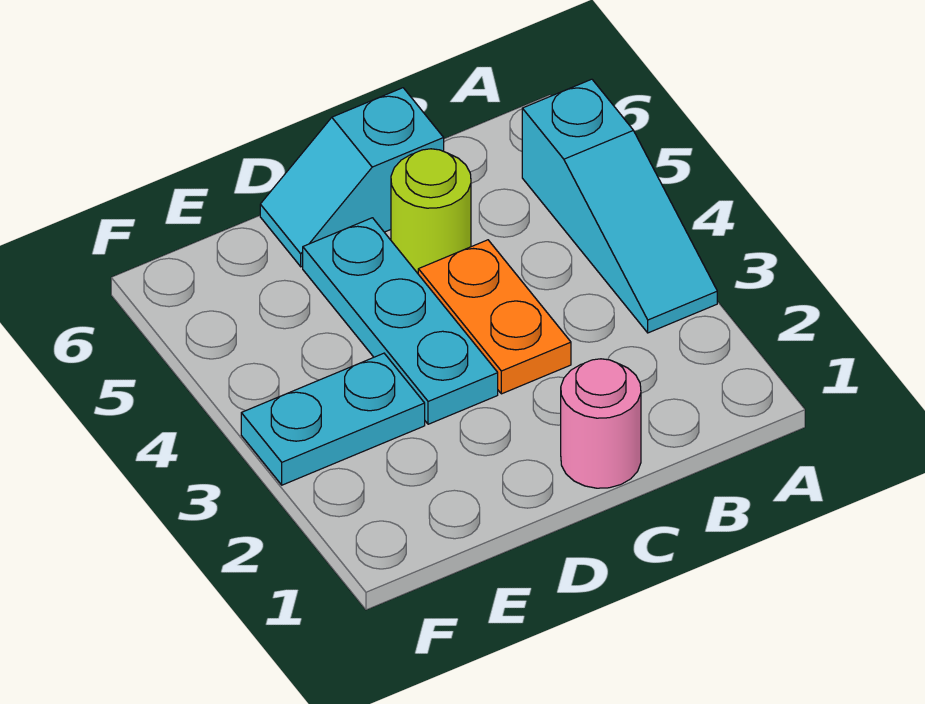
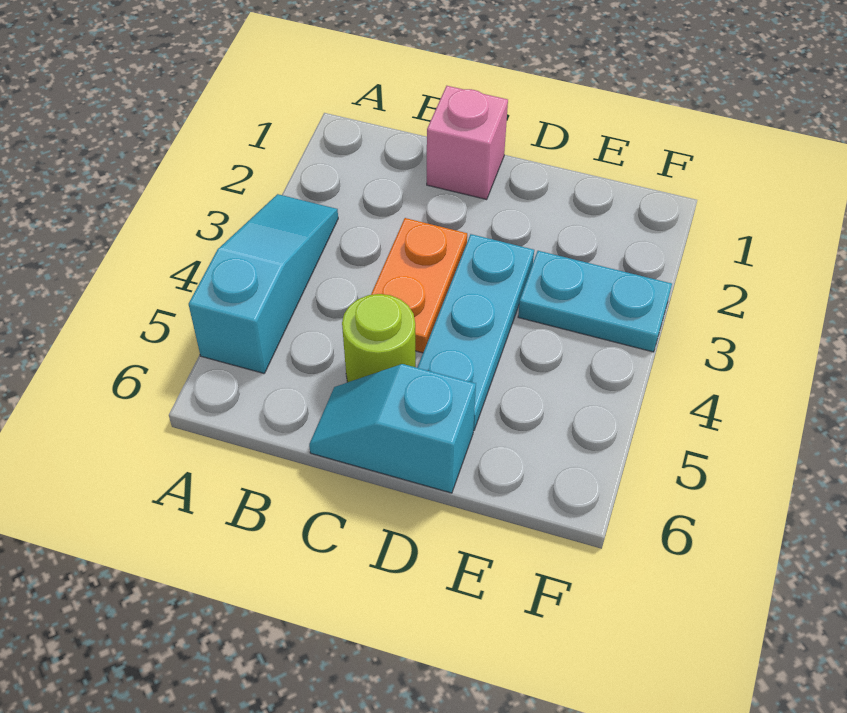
pink 1x1 round brick [561,359,641,488] -> pink 1x1 brick [427,86,508,200]
cyan 1x2 slope [260,88,444,267] -> cyan 1x2 slope turned to [309,364,476,493]

